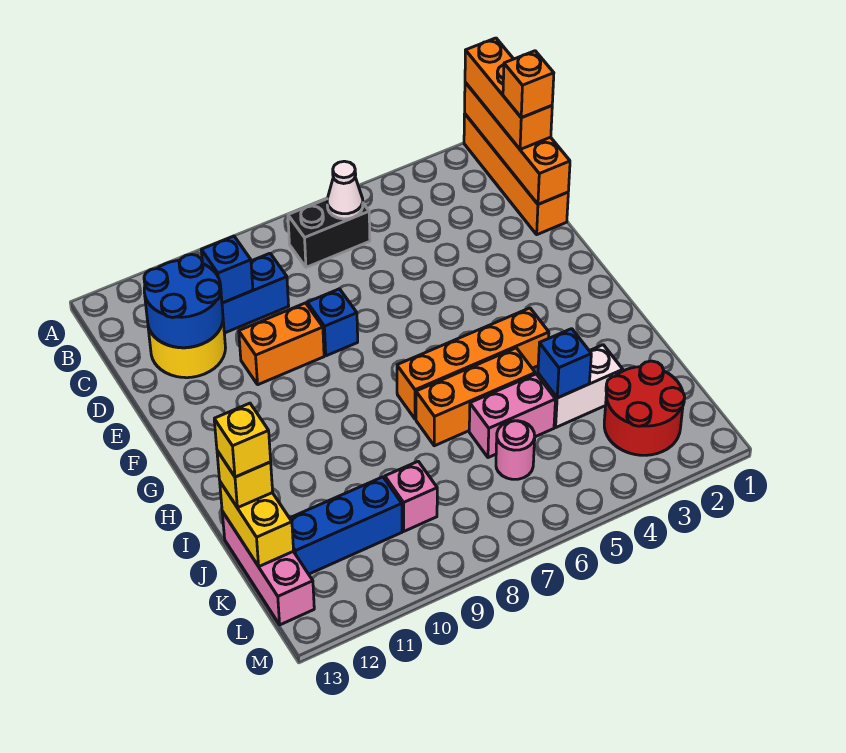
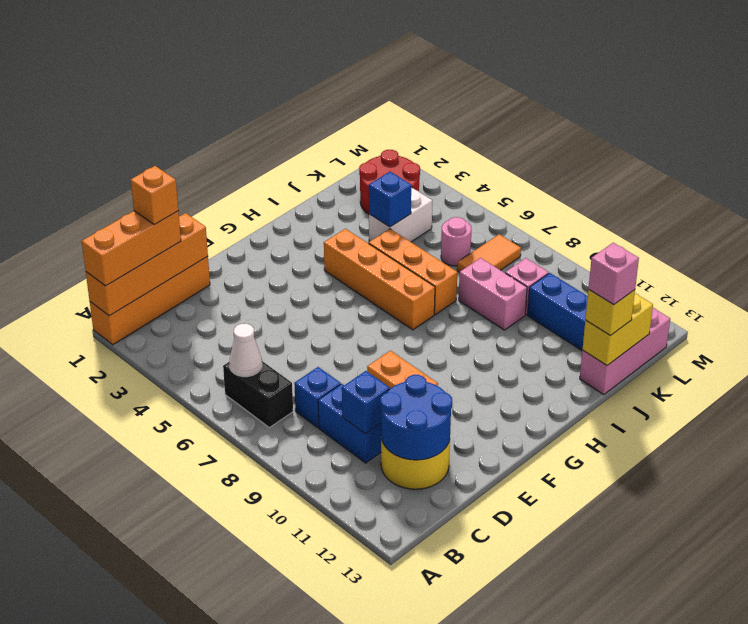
blue 1x1 brick [307,289,358,356] -> blue 1x1 brick moved to [294,367,341,428]
white 1x2 brick [538,345,623,427] -> white 1x2 brick turned to [369,187,432,242]
pink 1x2 brick [469,374,556,458] -> pink 1x2 brick moved to [459,258,527,330]
yellow 1x1 brick [214,403,271,477] -> pink 1x1 brick [588,243,639,305]
none -> orange 1x2 tile [457,234,521,272]

